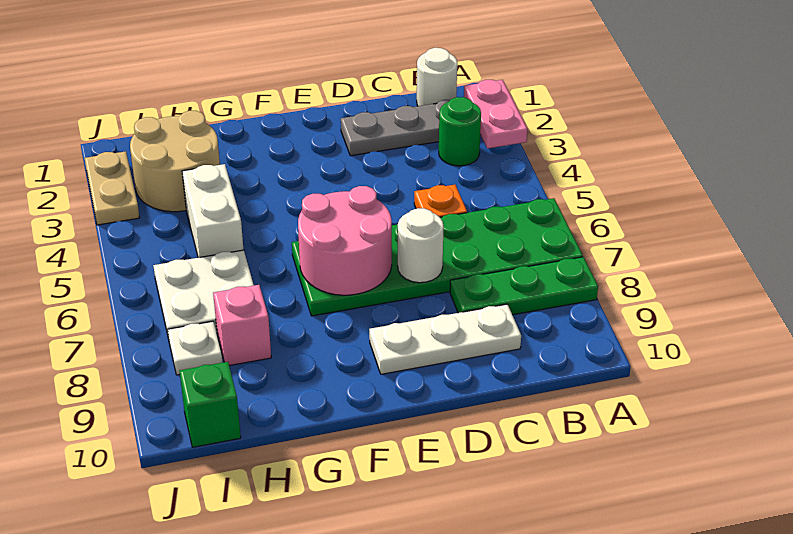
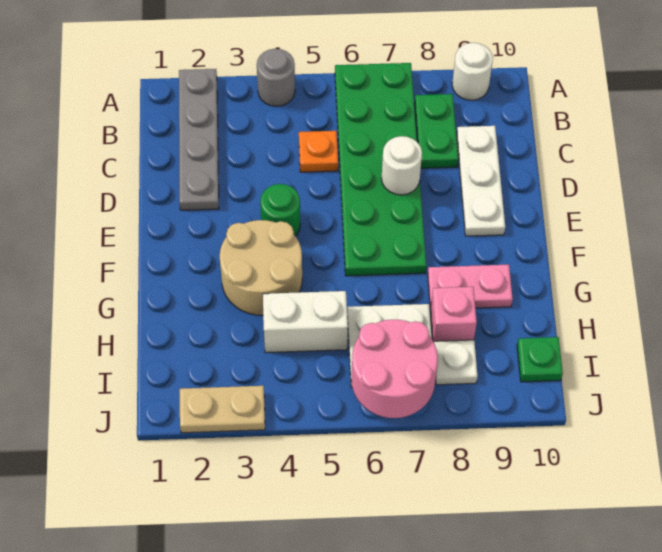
pink 1x2 plate [464,80,527,148] -> pink 1x2 plate moved to [428,265,513,309]
none -> grey 1x1 round brick [257,49,295,106]
green 1x3 plate [450,257,598,315] -> green 1x2 plate [415,94,458,168]
white 1x1 round brick [417,48,457,106] -> white 1x1 round brick moved to [452,43,493,100]
green 1x1 round brick [439,97,481,166] -> green 1x1 round brick moved to [260,184,300,236]
pink 2x2 round brick [298,186,392,295] -> pink 2x2 round brick moved to [351,319,438,418]
tan 2x2 round brick [130,111,220,212] -> tan 2x2 round brick moved to [220,220,302,315]
green 1x1 brick [180,362,241,447] -> green 1x1 plate [517,337,563,382]

